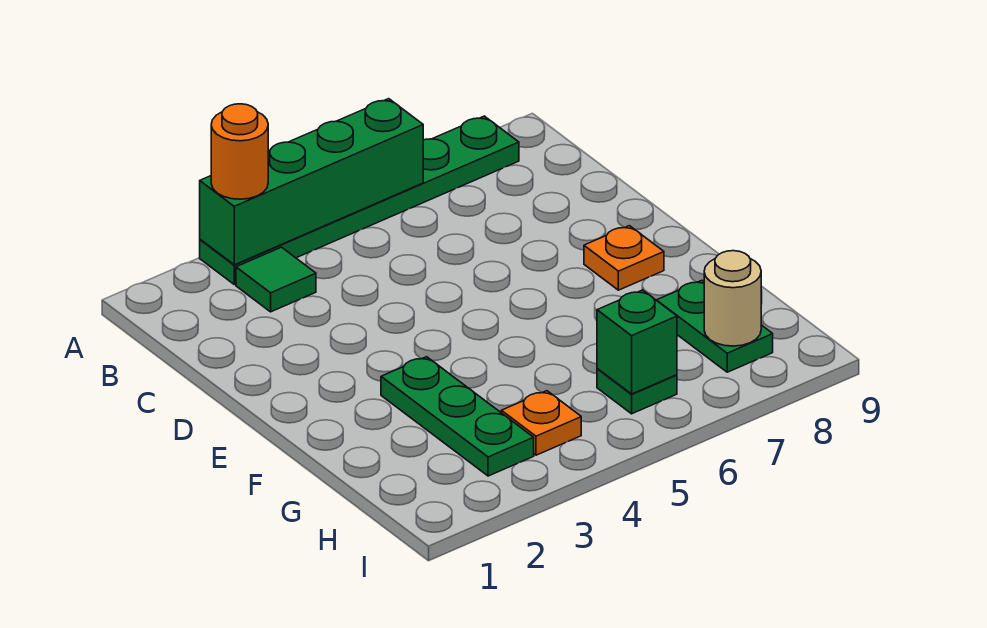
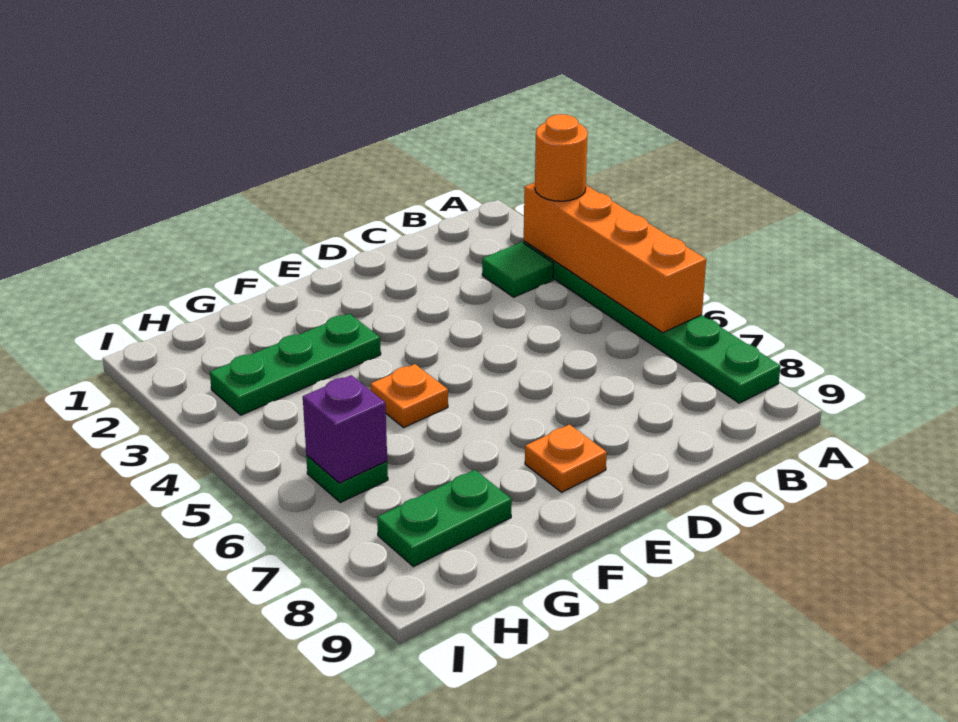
green 1x4 brick [200,99,423,265] -> orange 1x4 brick [524,183,706,333]
orange 1x1 plate [501,391,581,455] -> orange 1x1 plate moved to [371,364,448,427]
green 1x1 brick [597,290,677,394] -> purple 1x1 brick [303,375,387,483]
tan 1x1 round brick [704,251,761,346] -> none

